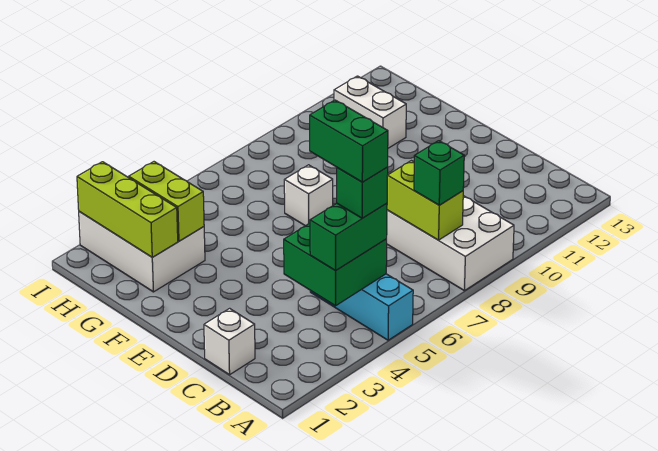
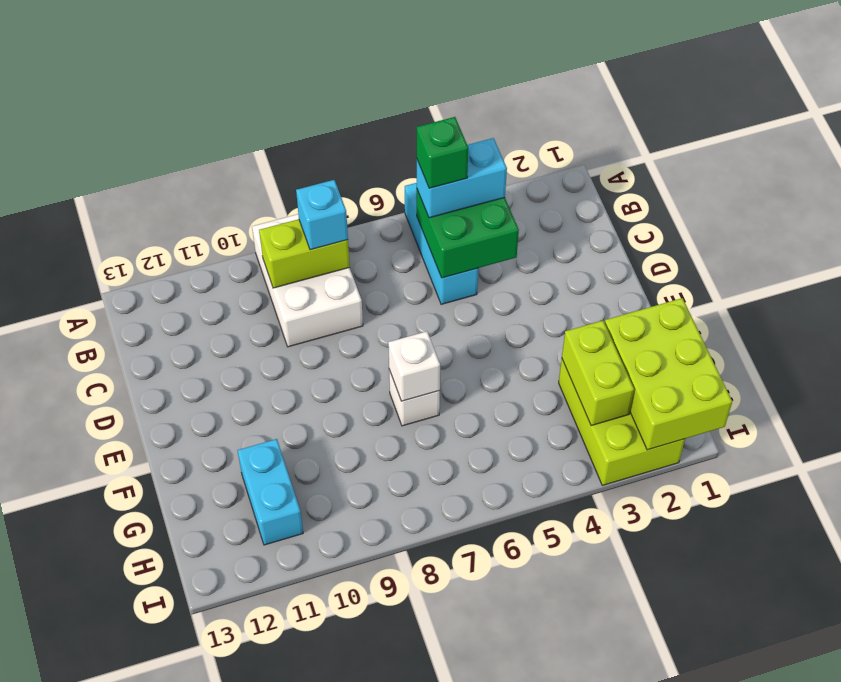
green 1x2 brick [310,203,387,271] -> cyan 1x2 brick [417,138,507,218]
green 1x2 brick [310,100,388,182] -> none
lime 1x2 brick [387,161,463,240] -> lime 1x2 brick turned to [259,219,350,288]
green 1x1 brick [414,141,464,205] -> cyan 1x1 brick [296,180,348,250]
white 1x1 brick [204,308,255,375] -> white 1x1 brick moved to [388,331,440,401]
white 2x3 brick [79,212,205,292] -> lime 2x3 brick [559,360,685,485]
lime 1x3 brick [77,162,178,257] -> lime 2x3 brick [605,298,732,450]
white 1x2 brick [334,76,406,148] -> cyan 1x2 brick [237,439,303,545]

